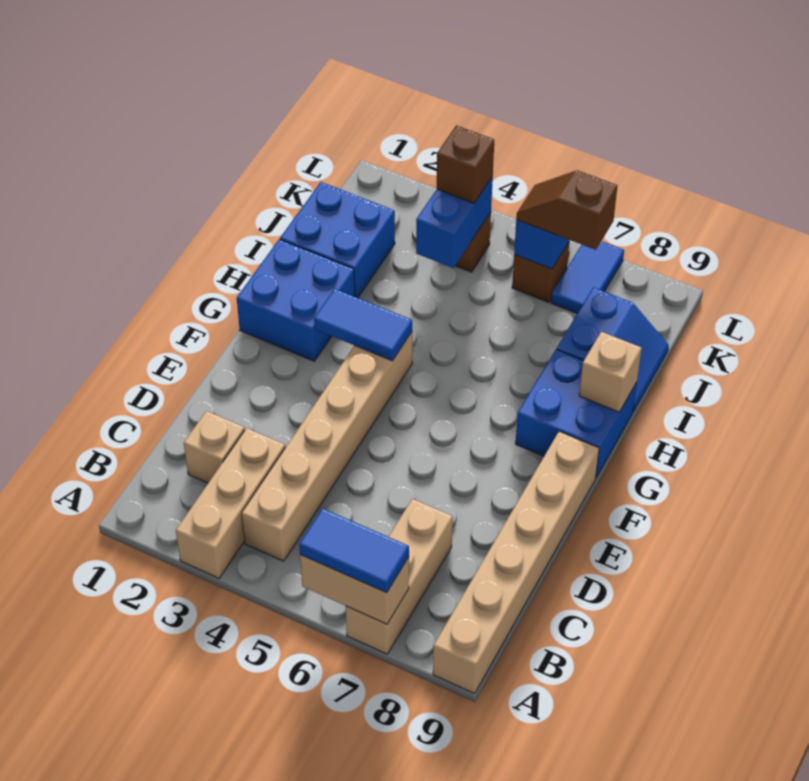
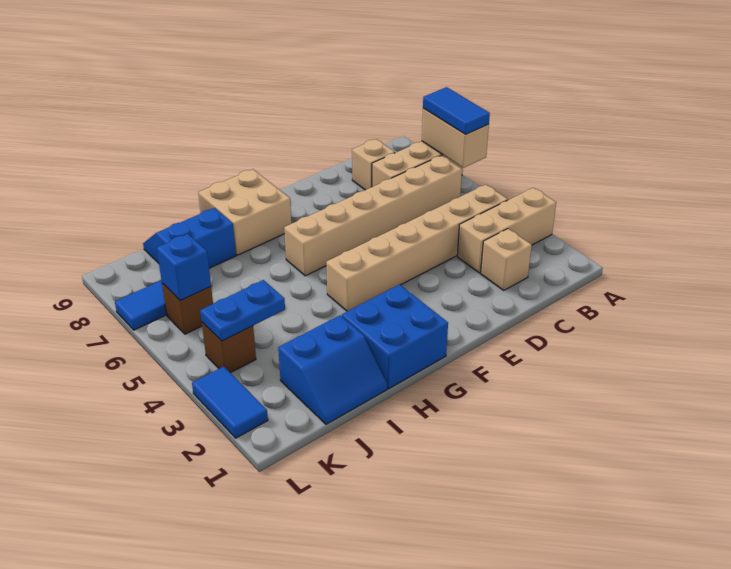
tan 1x6 brick [433,432,599,693] -> tan 1x6 brick moved to [284,156,462,276]
blue 1x2 tile [314,289,412,361] -> blue 1x2 tile moved to [192,366,268,438]
blue 2x2 brick [516,349,637,477] -> tan 2x2 brick [198,169,291,255]
tan 1x1 brick [579,332,642,412] -> tan 1x1 brick moved to [352,139,395,190]
blue 2x2 brick [280,182,395,298] -> blue 2x2 slope [278,315,387,424]
blue 1x2 brick [416,177,493,268] -> blue 1x2 plate [200,280,285,341]
brown 1x1 brick [437,125,494,203] -> none
brown 1x2 slope [516,170,617,250] -> none

